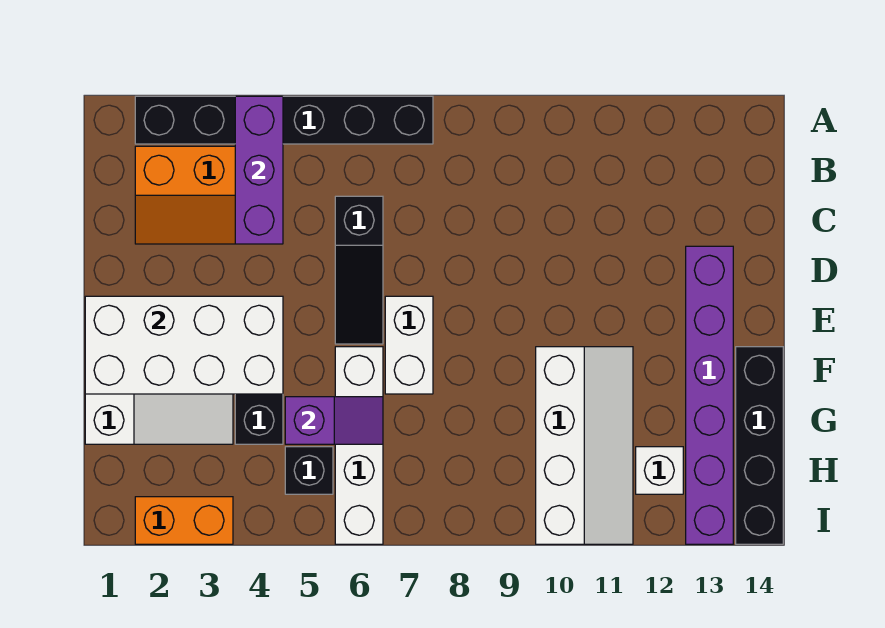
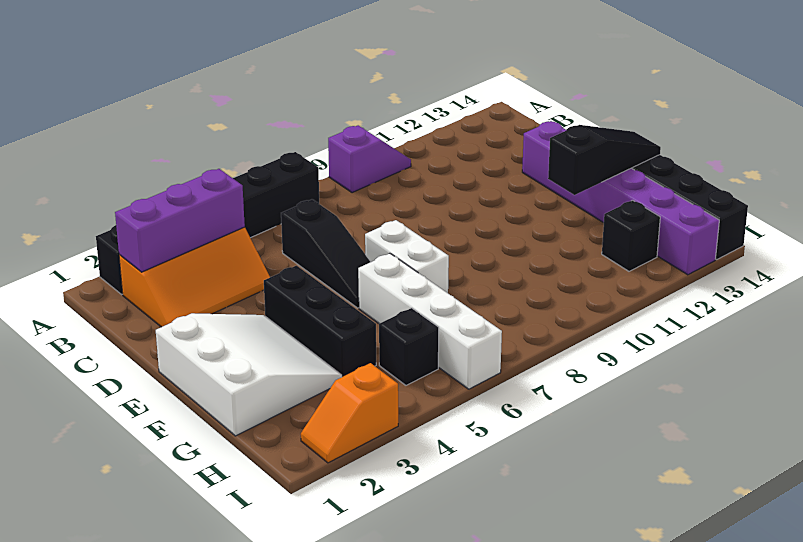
purple 1x3 brick [235,96,283,244] -> purple 1x3 brick turned to [115,169,245,272]
white 2x4 brick [85,296,283,394] -> none
white 2x4 slope [536,347,633,544] -> none
none -> black 1x3 slope [548,125,661,195]
purple 1x2 slope [285,397,383,444] -> purple 1x2 slope moved to [328,125,411,193]
white 1x1 brick [636,447,683,494] -> black 1x1 brick [602,200,660,271]
orange 1x2 brick [135,497,233,544] -> orange 1x2 slope [301,363,398,463]

